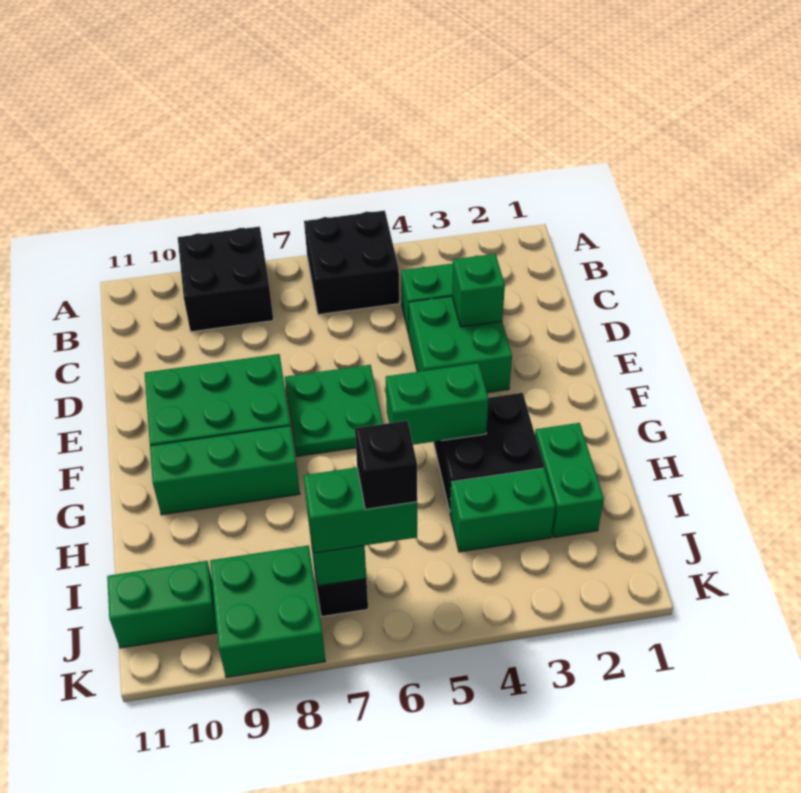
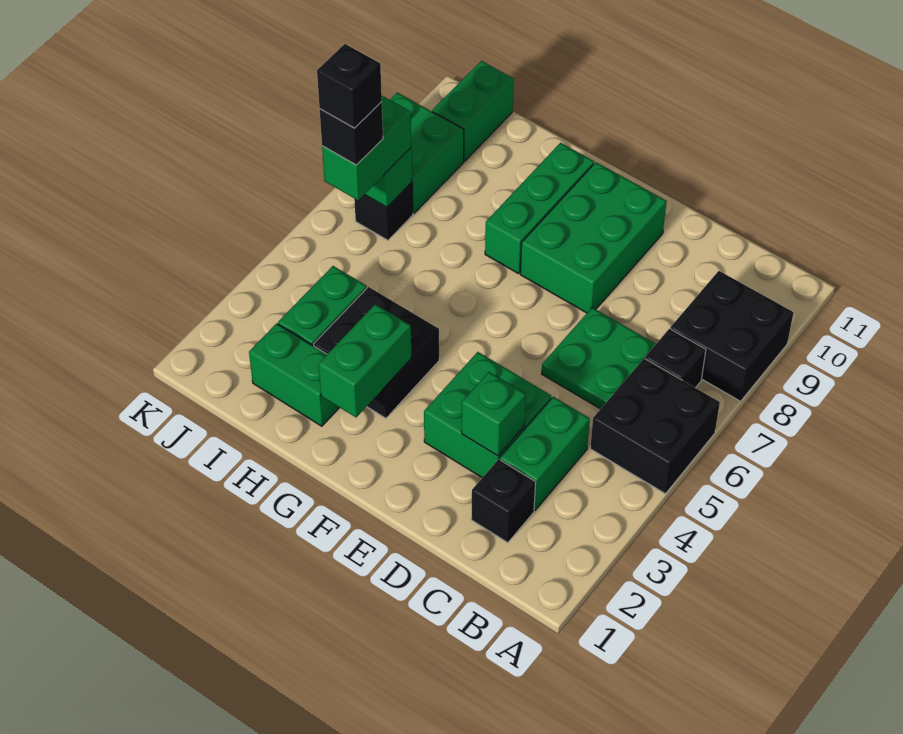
none -> black 1x1 brick [645,329,706,388]
none -> black 1x1 brick [471,459,536,543]
green 2x2 plate [285,365,383,456] -> green 2x2 plate moved to [542,308,656,409]
green 1x2 brick [386,363,488,445] -> green 1x2 brick moved to [319,304,411,417]
none -> black 1x1 brick [317,44,382,128]

